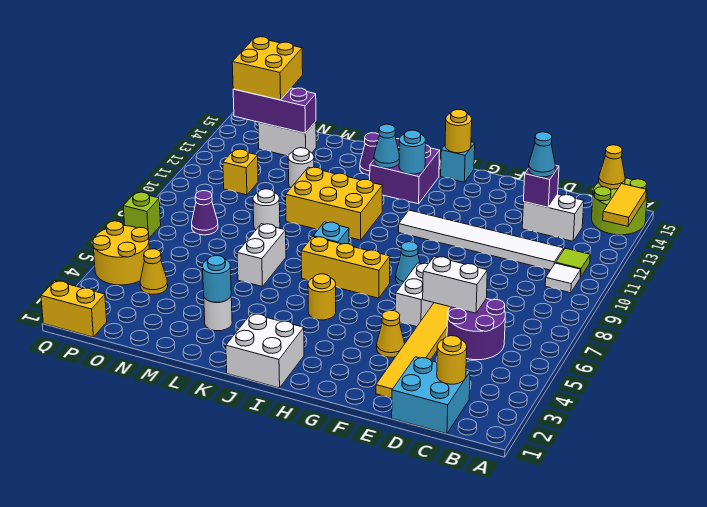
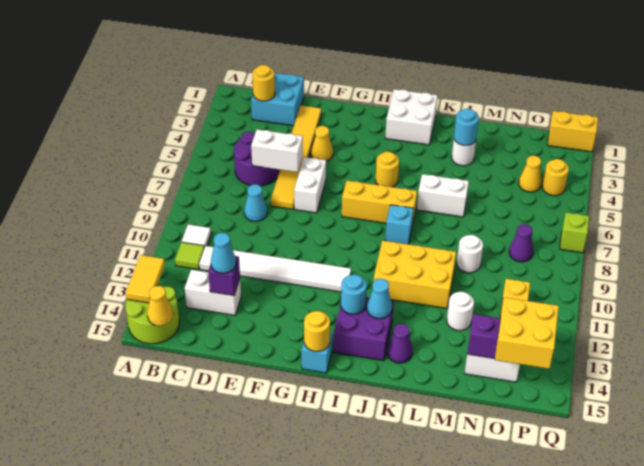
cyan 1x1 cone [396,242,420,285] -> cyan 1x1 cone moved to [244,184,267,221]
white 1x2 brick [237,224,286,287] -> white 1x2 brick turned to [417,174,469,217]
yellow 2x2 round brick [93,221,149,285] -> yellow 1x1 round brick [542,159,569,196]

